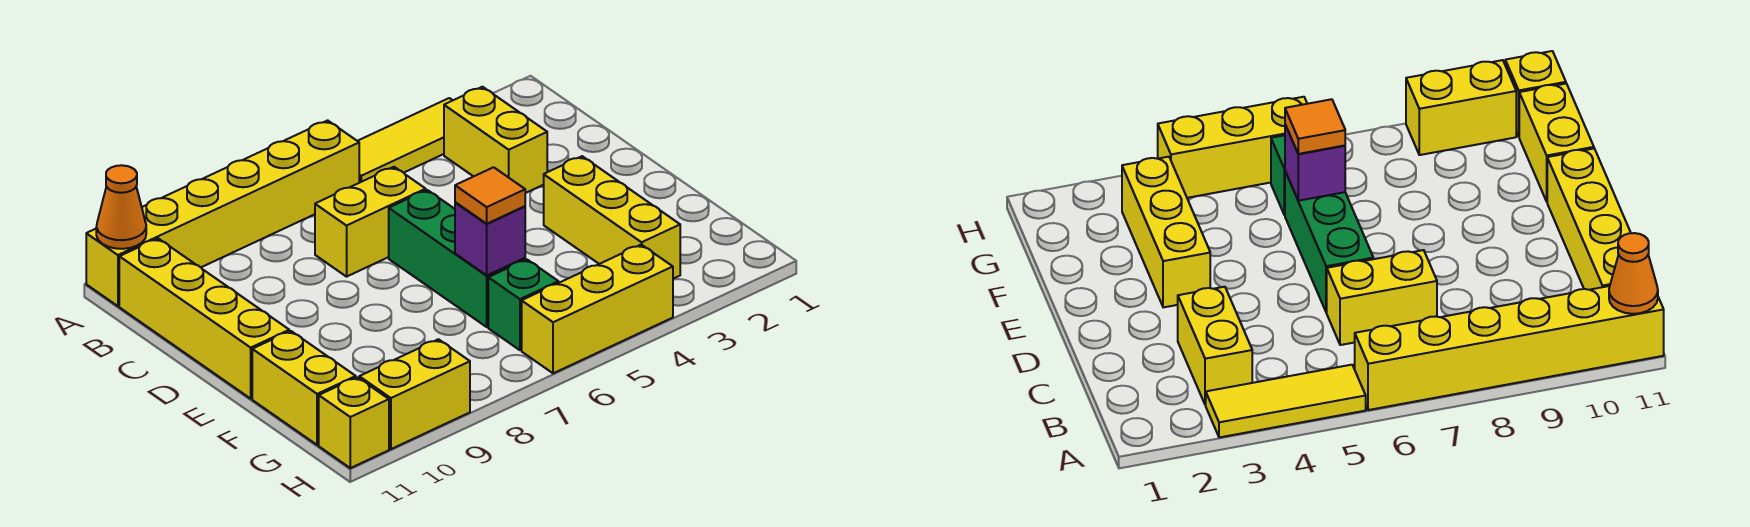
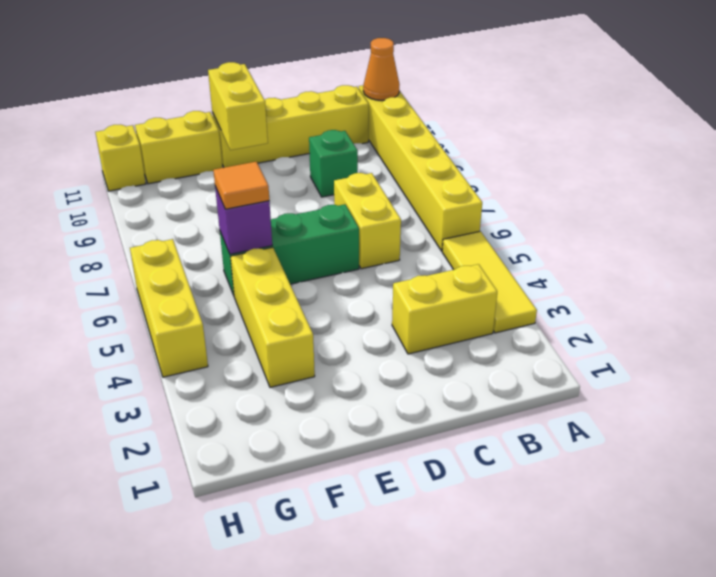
yellow 1x3 brick [544,156,680,279] -> yellow 1x3 brick turned to [230,247,315,387]
green 1x1 brick [488,259,559,350] -> green 1x1 brick moved to [309,130,358,197]
yellow 1x2 brick [359,339,470,449] -> yellow 1x2 brick moved to [208,62,268,150]

